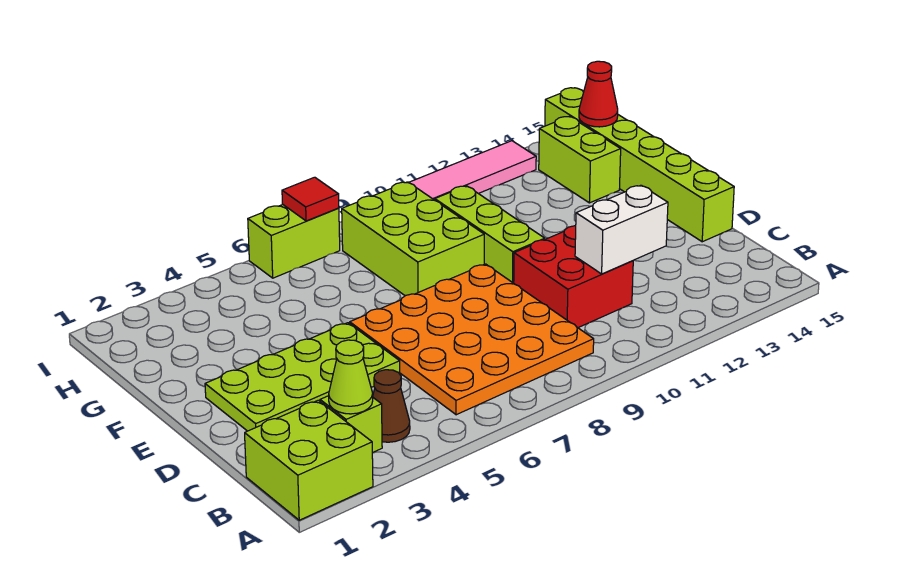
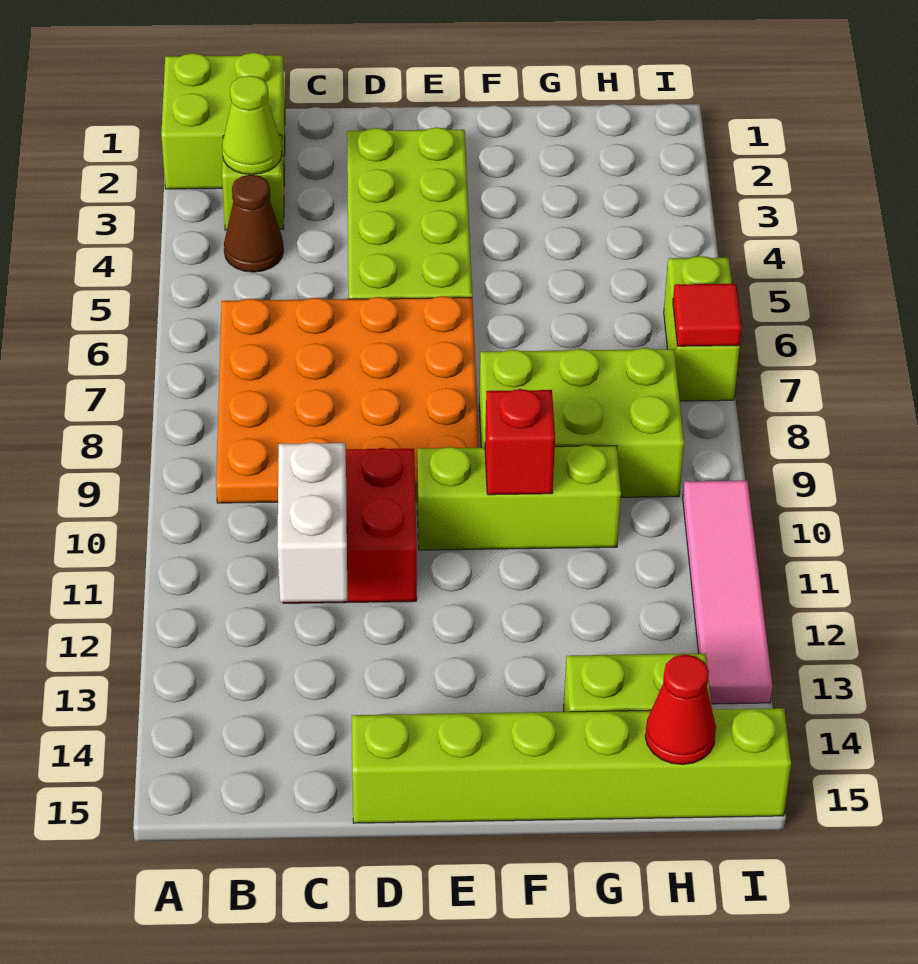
none -> red 1x1 brick [485,389,555,495]

